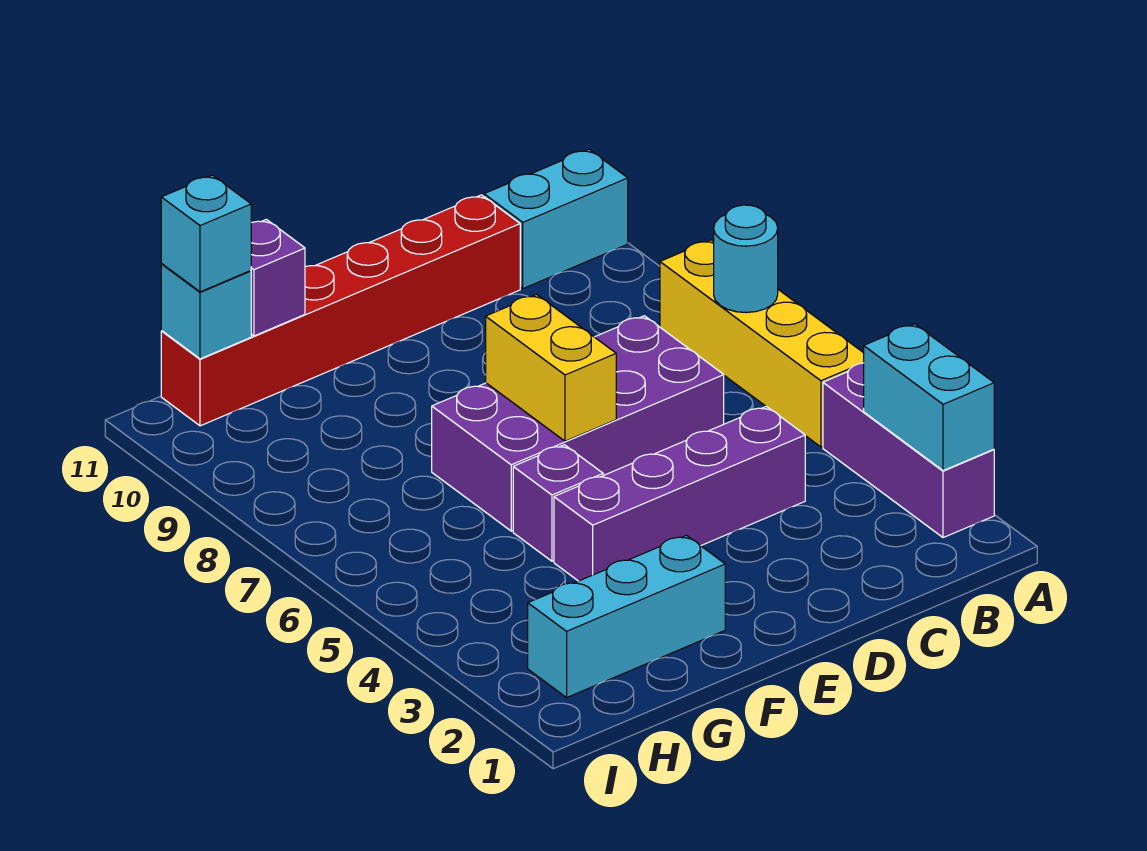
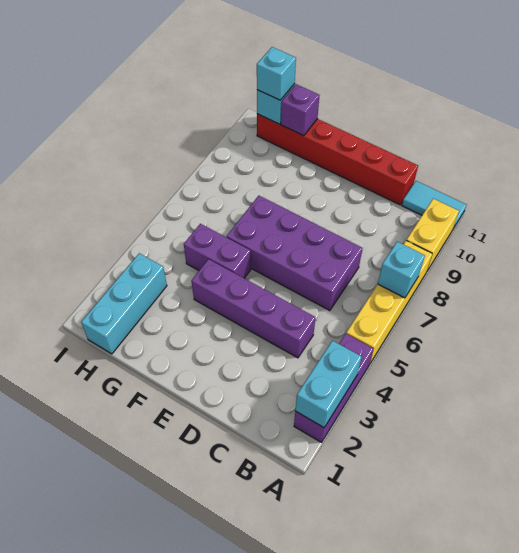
cyan 1x1 round brick [714,205,778,313] -> cyan 1x1 brick [378,242,425,298]
cyan 1x2 brick [484,149,628,289] -> cyan 1x2 tile [402,181,466,229]
yellow 1x2 brick [486,295,616,441] -> yellow 1x2 brick moved to [406,199,459,271]
cyan 1x3 brick [528,535,725,698] -> cyan 1x3 brick turned to [81,253,167,354]
purple 1x1 brick [513,445,603,561] -> purple 1x2 brick [184,224,251,278]

